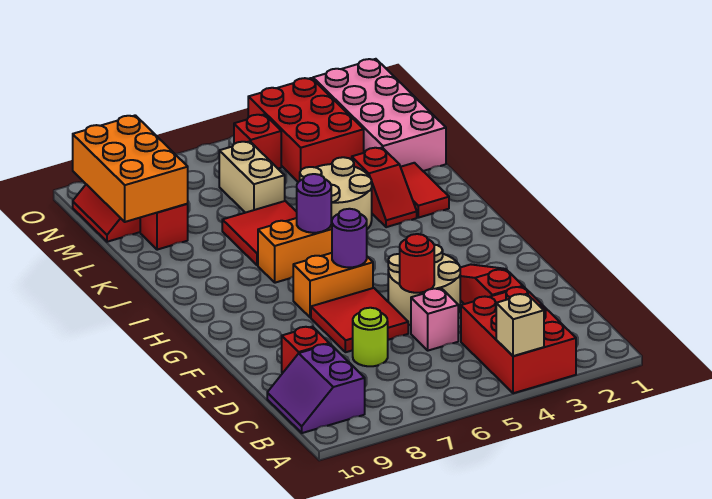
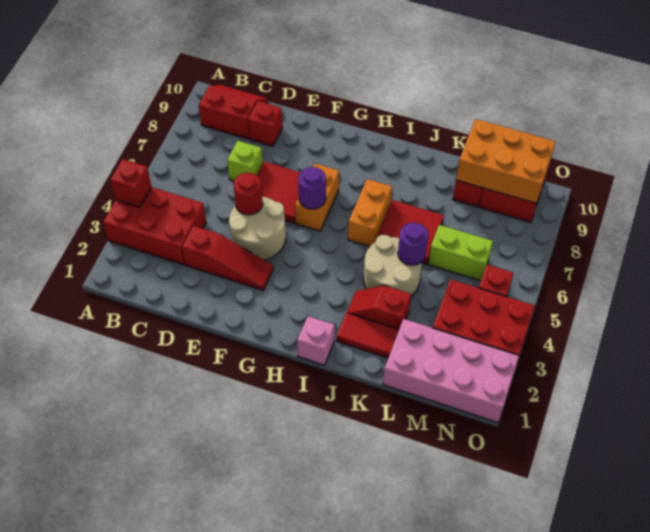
tan 1x1 brick [496,294,544,356] -> red 1x1 brick [110,159,151,207]
purple 2x2 slope [267,344,365,433] -> red 2x2 slope [199,85,268,139]
pink 1x1 brick [411,288,458,351] -> pink 1x1 brick moved to [297,316,335,365]
lime 1x1 round brick [353,308,388,366] -> lime 1x1 brick [227,141,263,181]
purple 1x1 round brick [297,174,331,233] -> purple 1x1 round brick moved to [398,223,428,265]
tan 1x2 brick [219,141,285,213] -> lime 1x2 brick [428,225,493,281]

